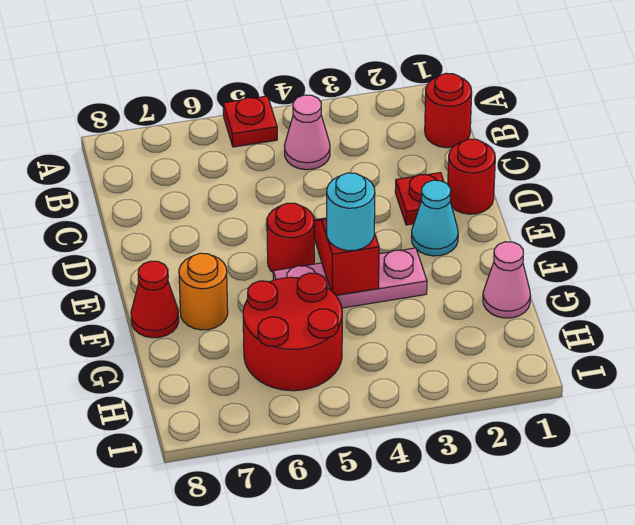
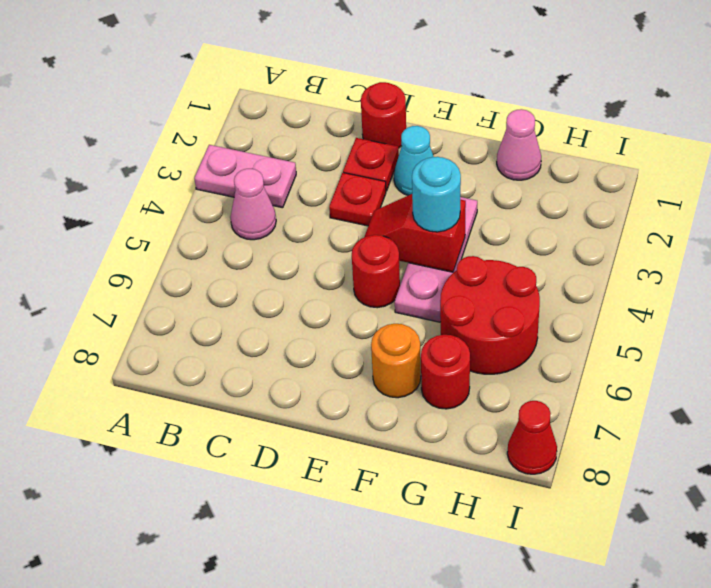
none -> pink 1x2 plate [194,145,296,208]
red 1x1 plate [223,96,277,147] -> red 1x1 plate moved to [329,173,386,226]
red 1x1 round brick [425,73,472,148] -> red 1x1 round brick moved to [421,335,470,409]
red 1x1 cone [131,261,179,338] -> red 1x1 cone moved to [507,401,557,474]

